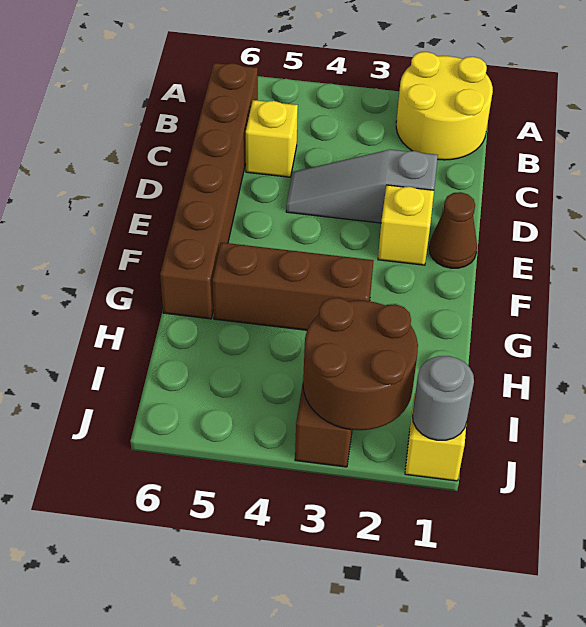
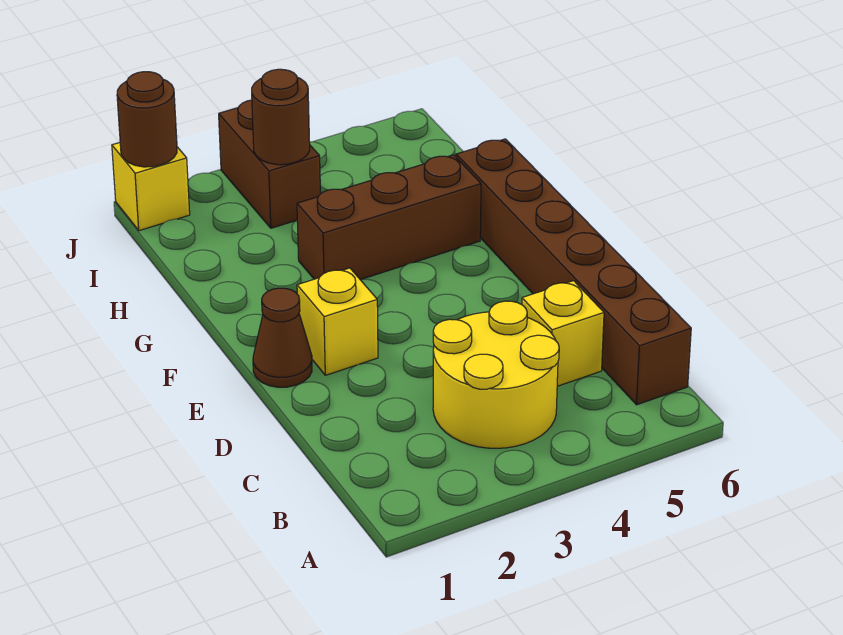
yellow 2x2 round brick [396,52,493,160] -> yellow 2x2 round brick moved to [433,301,559,448]
grey 1x3 slope [286,149,438,223] -> none
brown 2x2 round brick [303,298,418,430] -> brown 1x1 round brick [252,69,310,165]
grey 1x1 round brick [413,356,474,440] -> brown 1x1 round brick [117,72,177,167]

